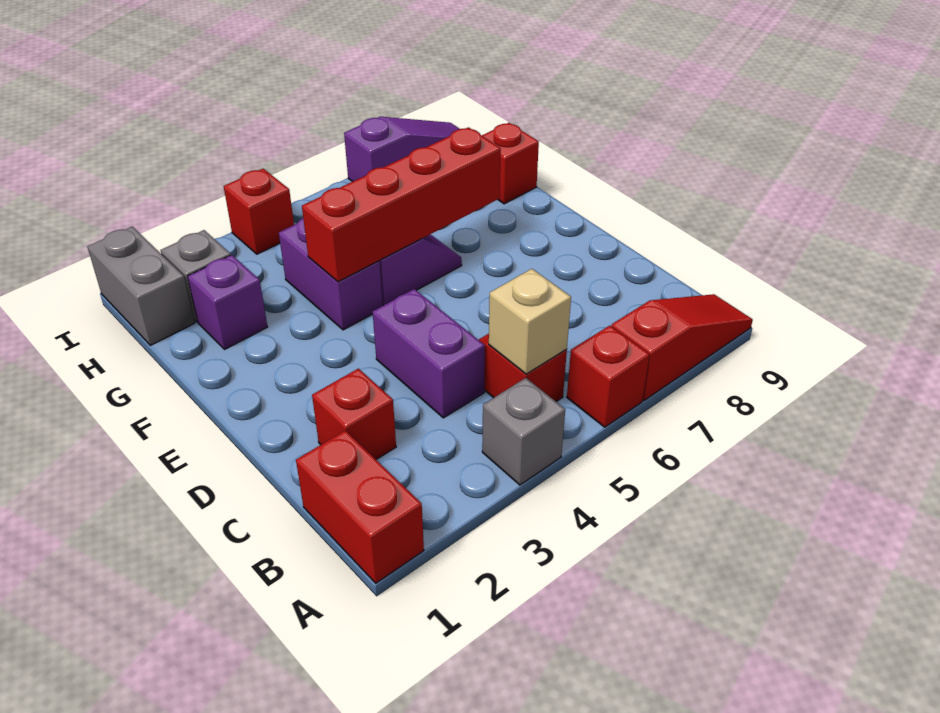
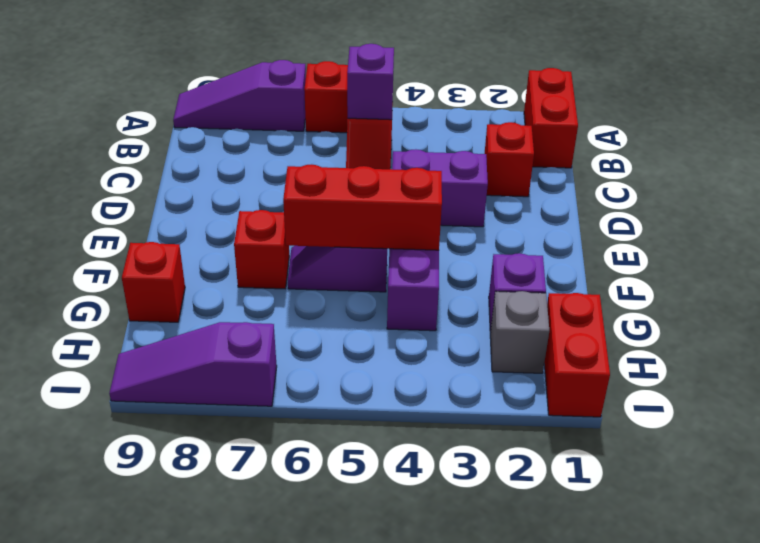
grey 1x1 brick [482,378,565,485] -> none
red 1x3 slope [611,294,753,400] -> purple 1x3 slope [173,60,306,131]
tan 1x1 brick [489,269,571,374] -> purple 1x1 brick [347,44,394,120]
purple 1x2 brick [373,289,485,418] -> purple 1x2 brick turned to [392,149,488,227]
red 1x4 brick [302,127,501,282] -> red 1x3 brick [283,165,442,250]
grey 1x2 brick [87,227,195,345] -> red 1x2 brick [544,293,610,417]
red 1x1 brick [224,169,294,254] -> red 1x1 brick moved to [234,210,289,289]

